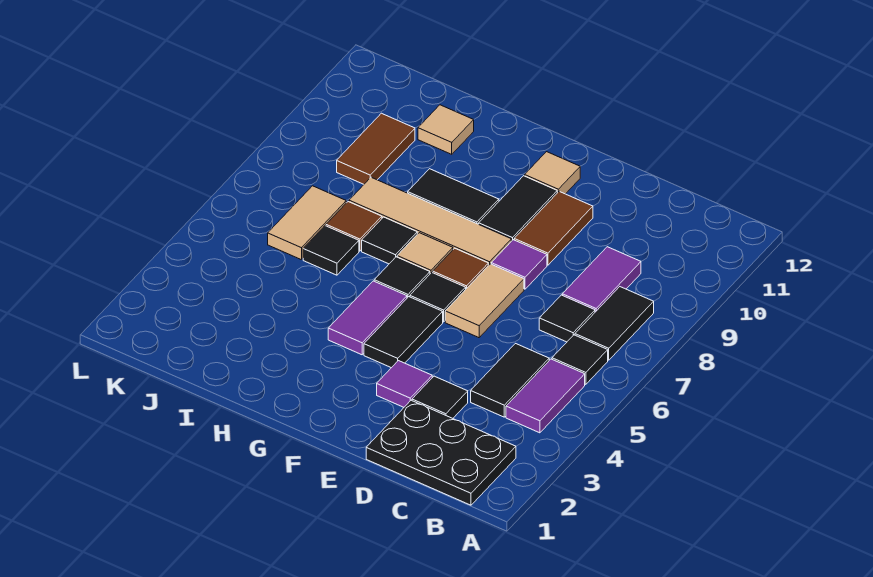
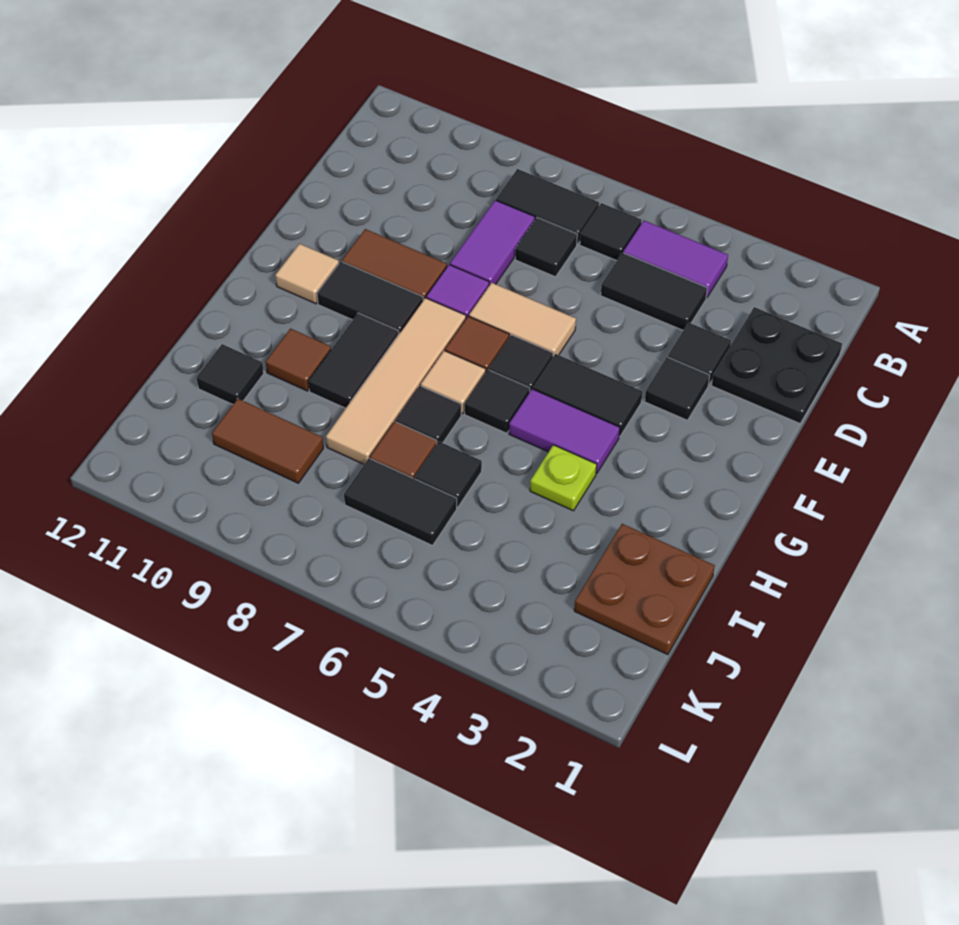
black 2x3 plate [366,400,516,505] -> black 2x2 plate [711,307,842,423]
purple 1x2 tile [562,247,641,312] -> purple 1x2 tile turned to [450,200,535,285]
purple 1x1 tile [377,361,432,407] -> black 1x1 tile [645,357,710,420]
none -> lime 1x1 plate [530,445,597,511]
none -> brown 1x1 tile [266,329,331,391]
none -> brown 2x2 plate [574,524,715,655]
tan 1x1 tile [418,105,474,154] -> black 1x1 tile [196,344,264,404]
tan 1x2 tile [268,186,346,260] -> black 1x2 tile [344,458,457,545]

